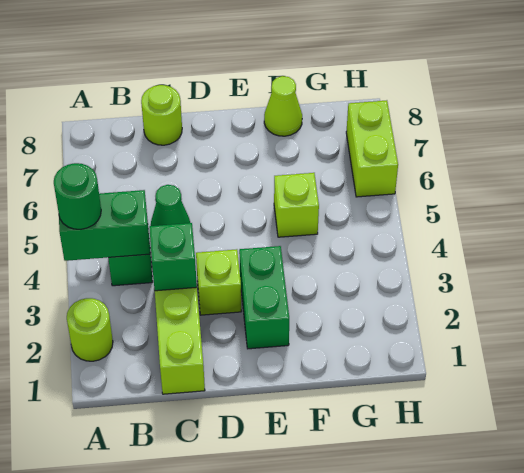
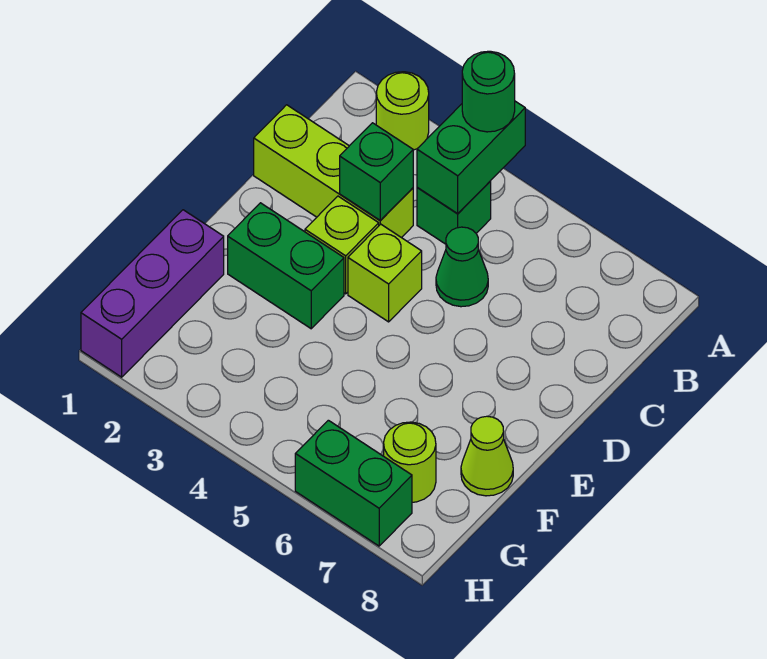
lime 1x1 round brick [141,85,182,145] -> lime 1x1 round brick moved to [384,422,436,502]
none -> purple 1x3 brick [81,210,224,377]
lime 1x1 brick [274,173,319,237] -> lime 1x1 brick moved to [348,224,422,322]
lime 1x2 brick [346,100,398,197] -> green 1x2 brick [295,420,412,546]

